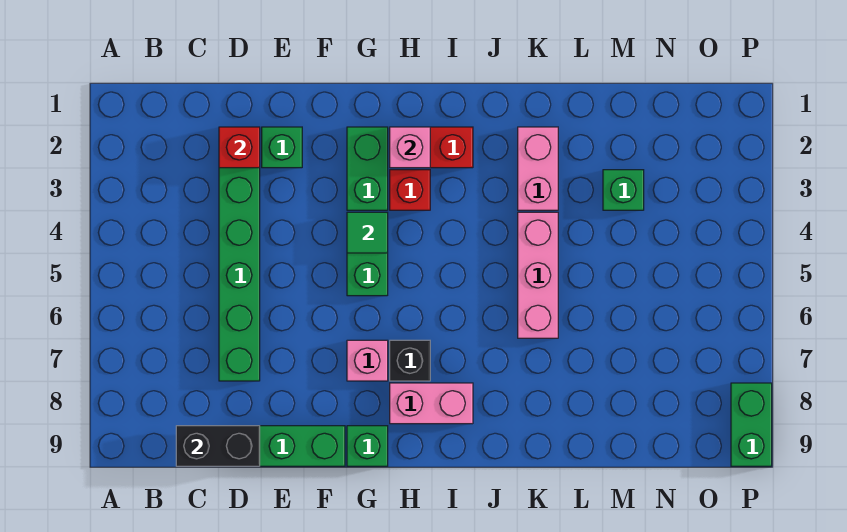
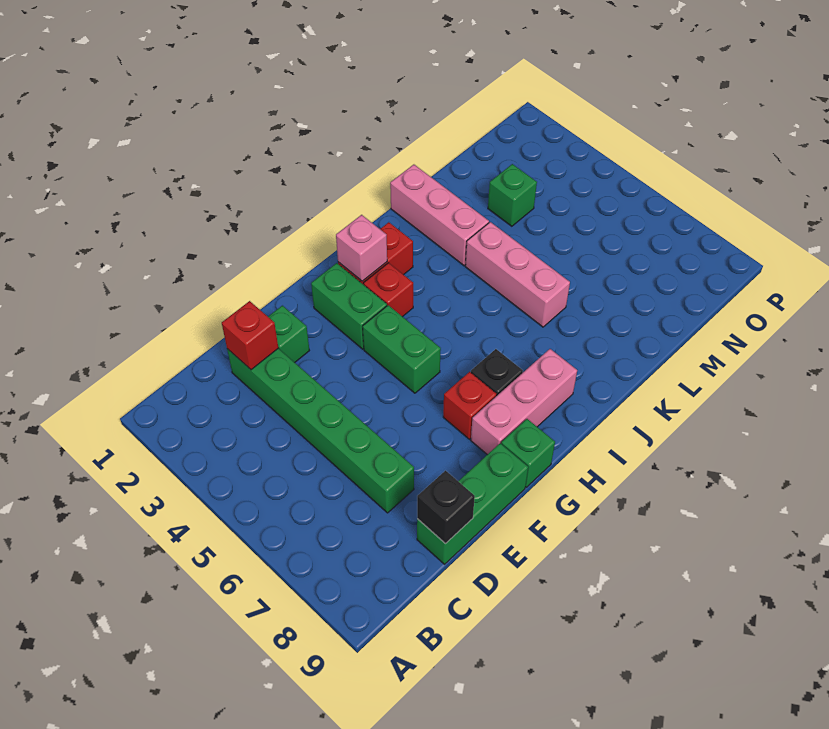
black 1x2 brick [176,426,260,466] -> black 1x1 brick [417,471,475,544]
green 1x1 tile [347,212,388,253] -> none
pink 1x1 brick [347,340,388,381] -> red 1x1 brick [443,372,497,439]
pink 1x2 brick [390,383,473,424] -> pink 1x3 brick [471,349,577,455]
pink 1x2 brick [518,127,558,210] -> pink 1x3 brick [390,165,489,266]
green 1x2 brick [731,383,772,466] -> none

